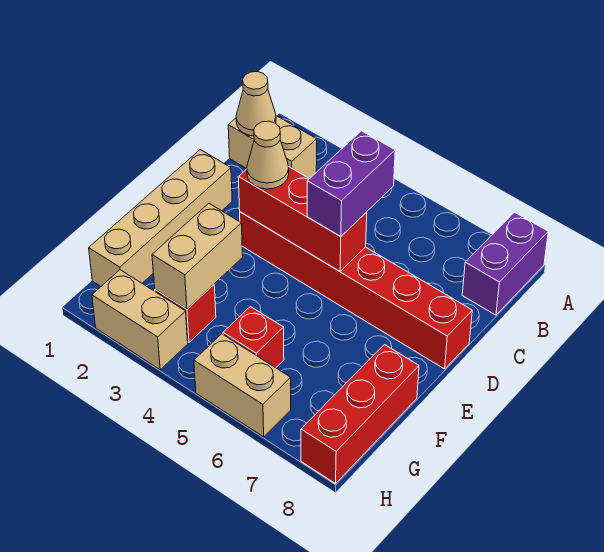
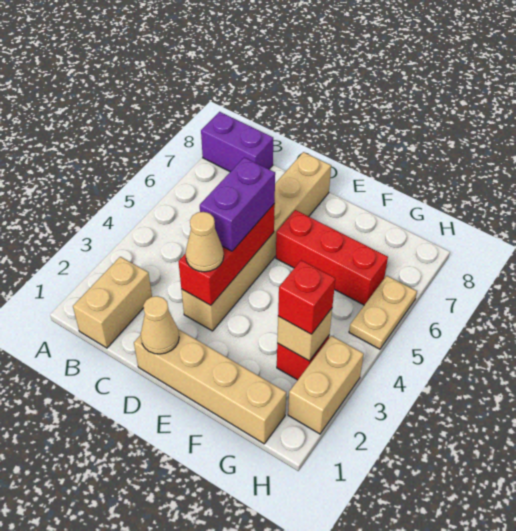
tan 1x1 cone [236,72,276,136] -> tan 1x1 cone moved to [141,296,179,354]
purple 1x2 brick [307,131,395,237] -> purple 1x2 brick turned to [200,157,275,251]
red 1x6 brick [240,212,472,369] -> tan 1x6 brick [181,152,331,331]
tan 1x2 brick [152,203,243,309] -> tan 1x1 brick [277,309,332,361]
red 1x3 brick [301,345,419,484] -> red 1x3 brick moved to [276,210,388,305]
red 1x1 brick [223,307,284,368] -> red 1x1 brick moved to [278,260,335,334]
tan 1x2 brick [194,334,291,437] -> tan 1x2 plate [349,276,417,349]

